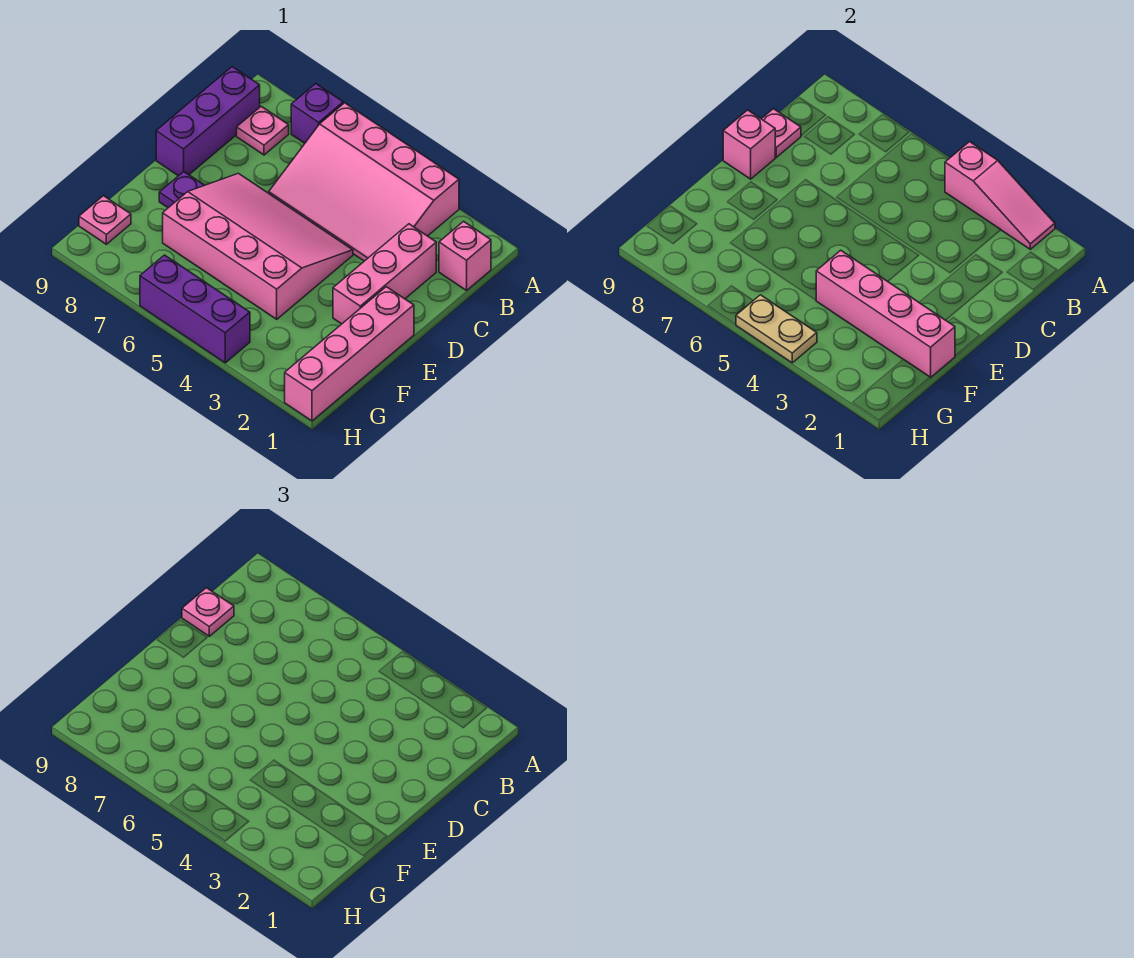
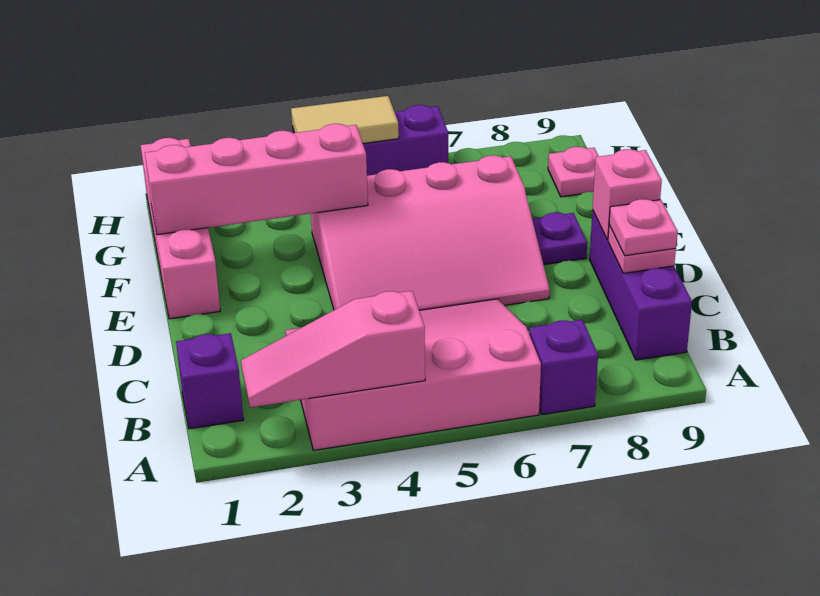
pink 1x1 brick [439,221,491,290] -> purple 1x1 brick [176,333,244,429]
pink 1x1 plate [237,106,289,155] -> none
pink 1x3 brick [333,224,436,324] -> none
tan 1x2 plate [736,295,817,363] -> tan 1x2 tile [291,96,399,143]

